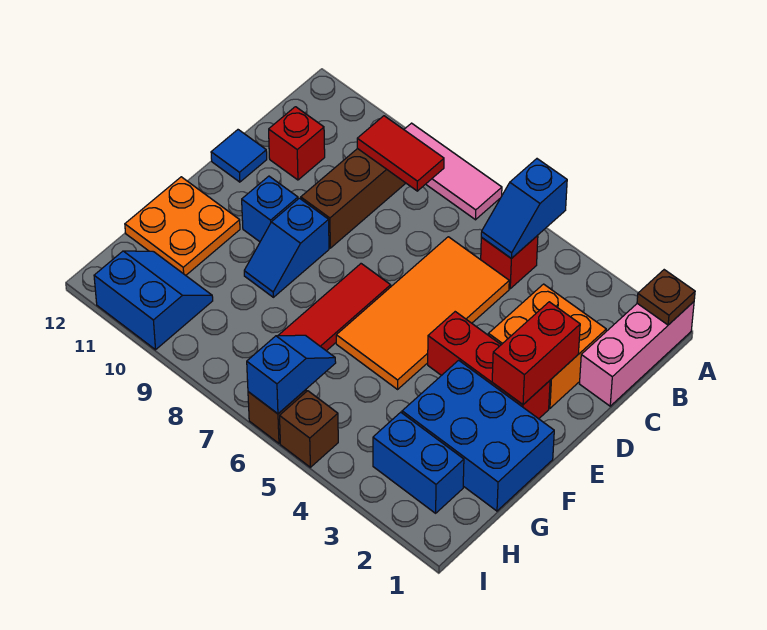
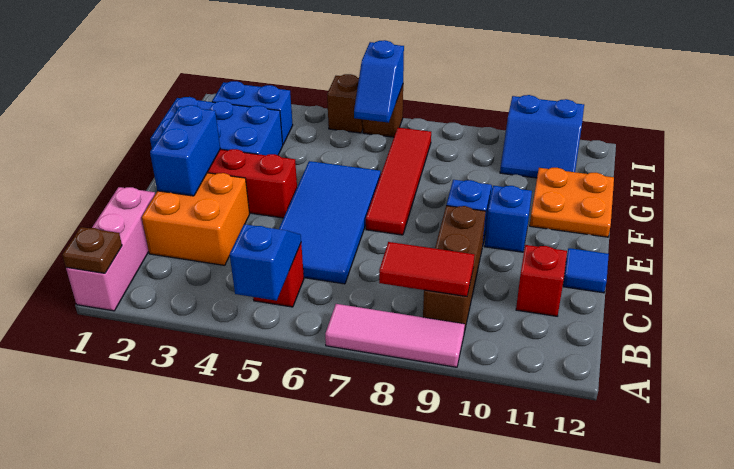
orange 2x4 tile [336,237,509,389] -> blue 2x4 tile [279,161,381,284]
red 1x2 brick [492,302,580,404] -> blue 1x2 brick [150,105,220,196]

